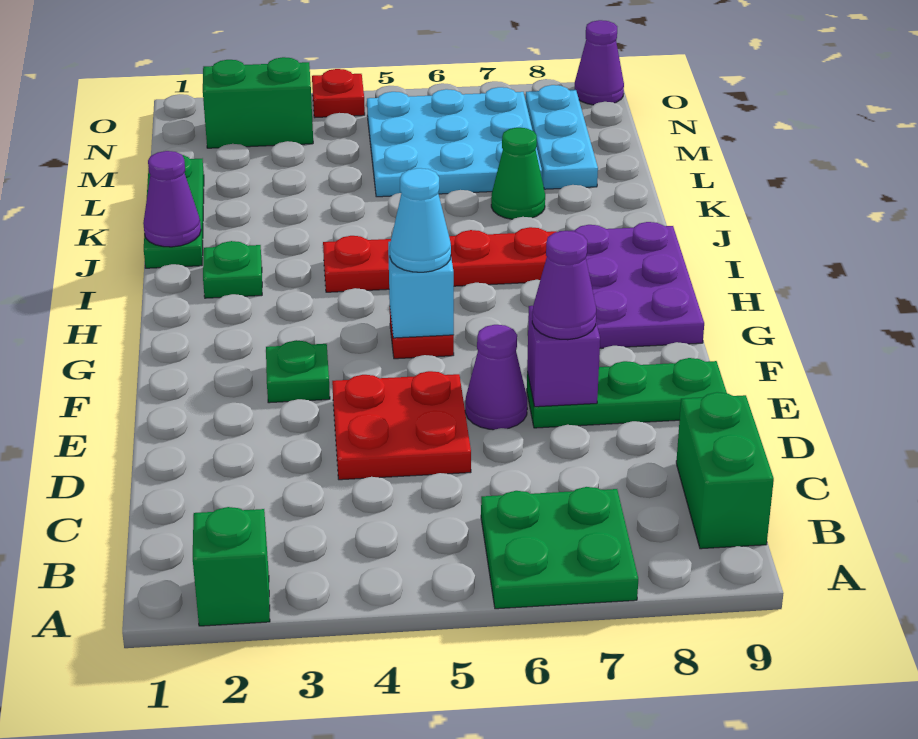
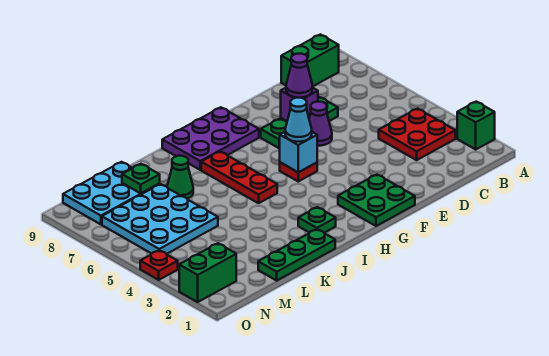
green 2x2 plate [481,487,638,609] -> green 2x2 plate moved to [338,175,415,226]
red 2x2 plate [332,371,471,480] -> red 2x2 plate moved to [379,109,455,160]
green 1x3 plate [527,358,727,428] -> green 1x3 plate turned to [261,97,338,148]
green 1x1 plate [266,340,330,403] -> green 1x1 plate moved to [122,164,160,193]
red 1x4 plate [323,227,556,292] -> red 1x3 plate [201,152,277,203]
purple 1x1 cone [143,151,201,247] -> none
cyan 1x3 plate [526,85,598,189] -> cyan 2x3 plate [63,162,160,224]
green 1x2 brick [203,57,313,148] -> green 1x2 brick turned to [179,243,236,302]
purple 1x1 cone [574,20,624,105] -> none

